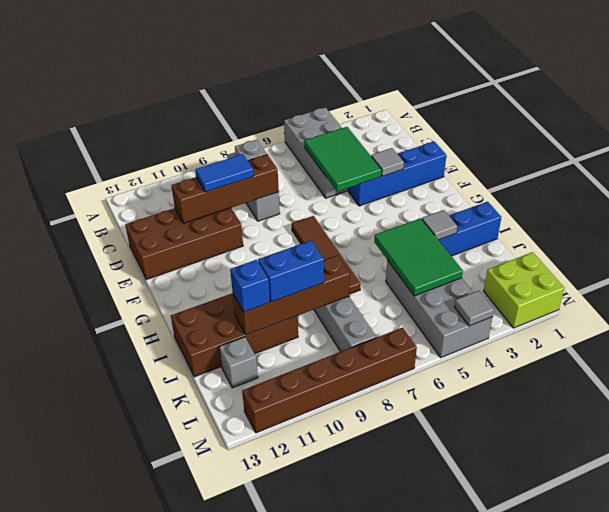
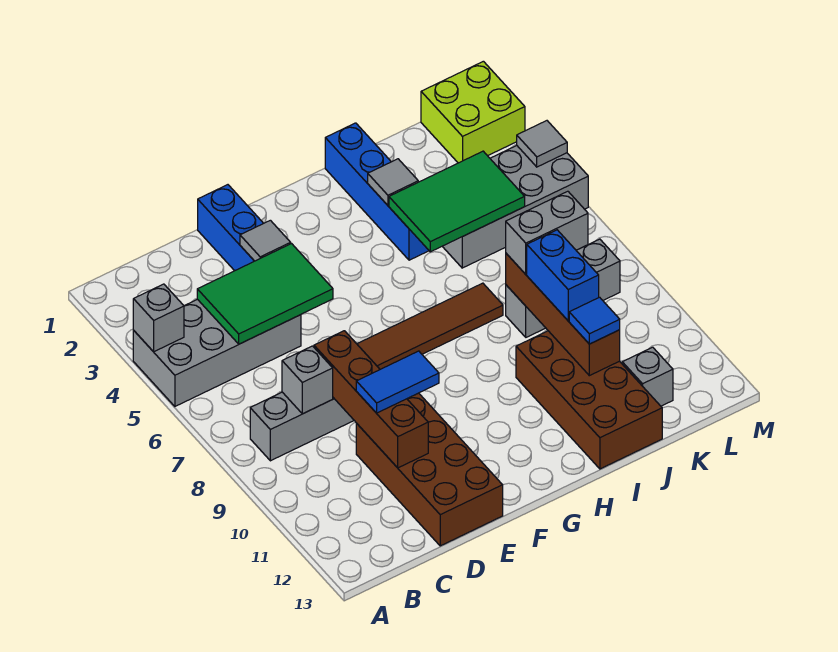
none -> grey 1x1 brick [133,284,184,352]
blue 1x2 tile [195,154,253,192] -> blue 1x2 tile turned to [356,351,439,413]
none -> grey 1x2 brick [506,191,588,274]
blue 1x1 brick [230,260,270,312] -> blue 1x1 tile [569,297,620,344]
brown 1x6 brick [242,328,417,433] -> none

